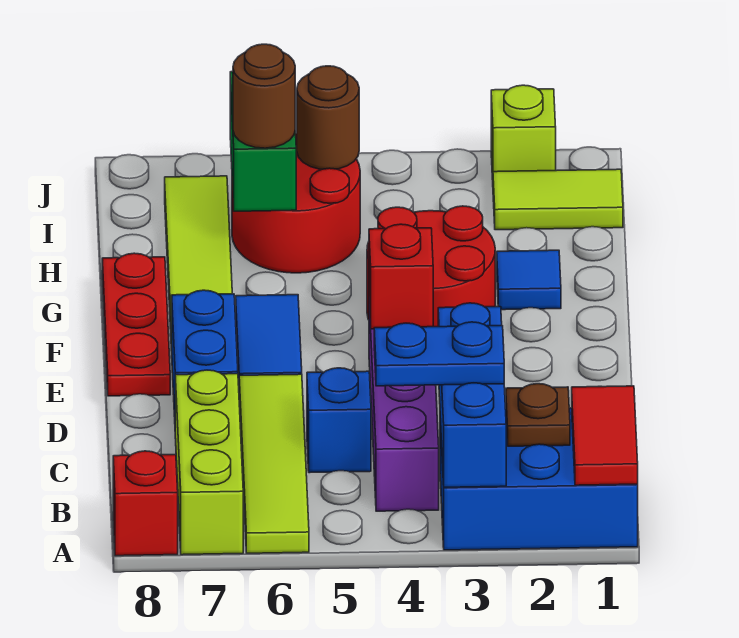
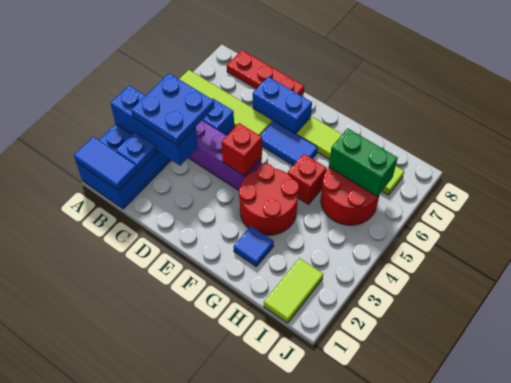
red 1x2 tile [572,386,638,485] -> blue 1x2 tile [74,137,137,191]
lime 1x3 brick [175,370,243,555] -> none
red 1x1 brick [113,451,178,556] -> red 1x1 brick moved to [287,154,327,205]
brown 1x1 plate [506,384,570,446] -> blue 1x1 plate [116,132,157,171]
blue 1x2 plate [374,322,504,386] -> blue 2x2 plate [131,73,214,145]
red 1x3 plate [102,253,170,396] -> red 1x3 plate moved to [227,50,304,95]
brown 1x1 round brick [233,44,295,148] -> none
brown 1x1 round brick [297,66,359,169] -> none
lime 1x1 brick [491,85,556,180] -> none

